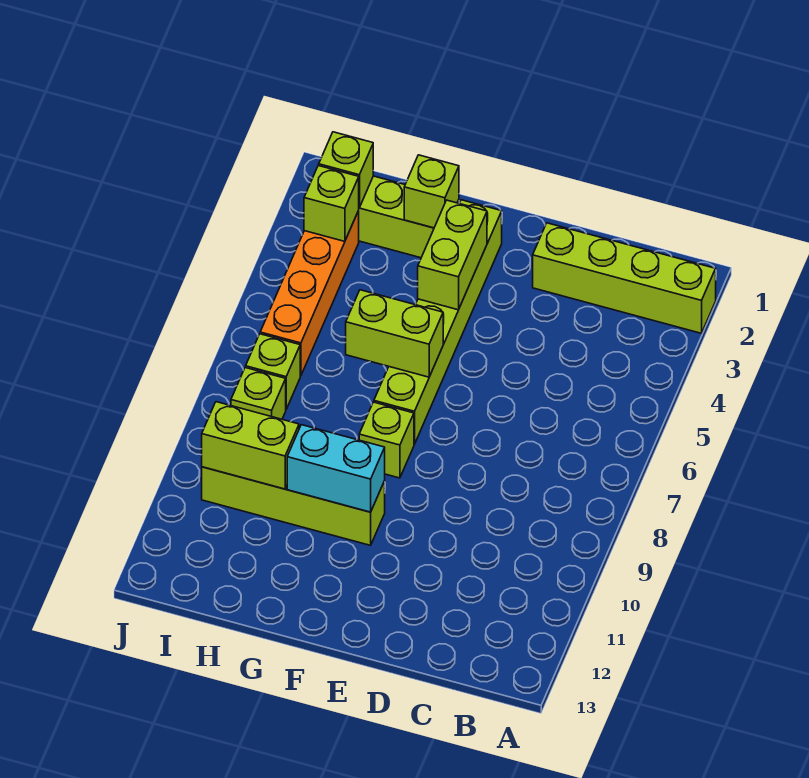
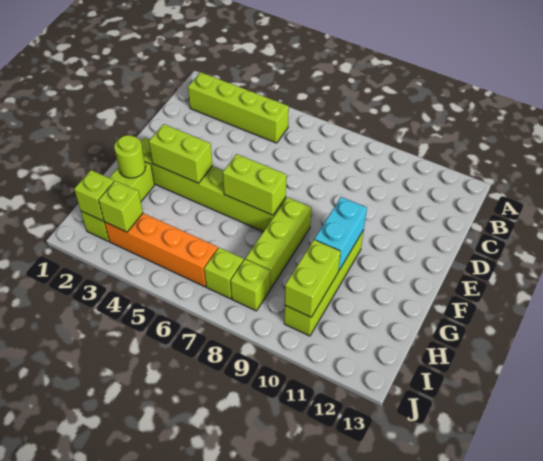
lime 1x4 brick [533,223,716,333] -> lime 1x4 brick turned to [188,72,289,143]
lime 1x2 brick [346,290,443,377] -> lime 1x2 brick turned to [223,154,286,215]
lime 1x1 brick [359,402,414,478] -> lime 1x3 brick [246,197,311,289]
lime 1x1 brick [404,155,459,228] -> lime 1x1 round brick [114,135,146,178]

